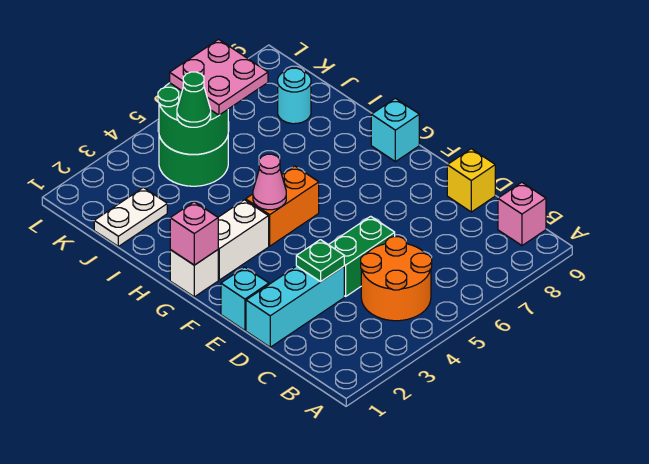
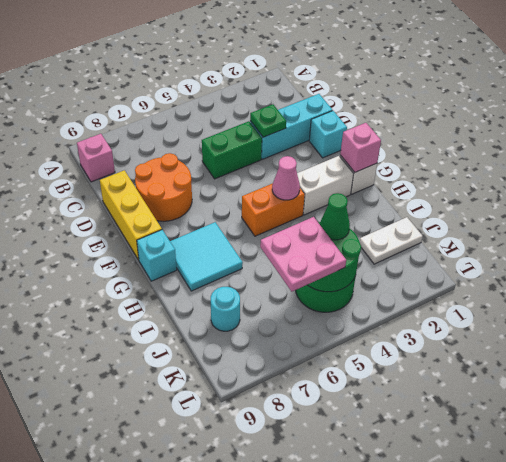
orange 2x2 round brick [361,237,432,321] -> orange 2x2 round brick moved to [135,153,192,221]
yellow 1x1 brick [447,149,495,212] -> yellow 1x3 brick [100,170,162,260]
none -> cyan 2x2 tile [170,222,243,291]

